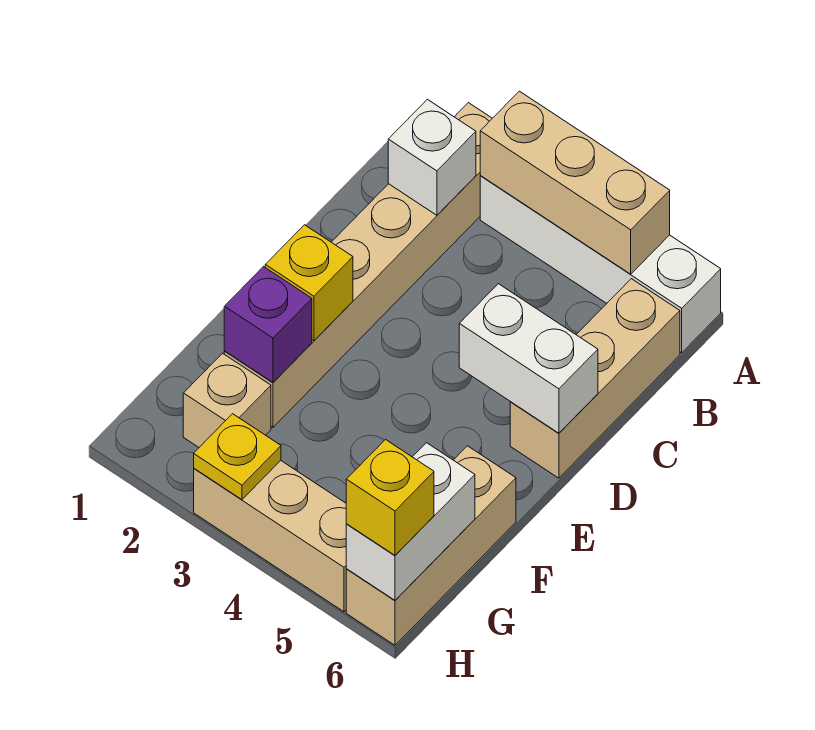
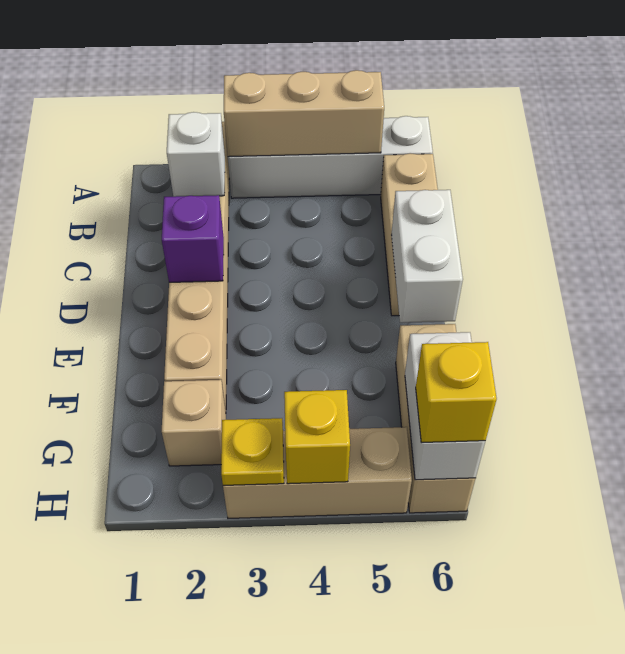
white 1x2 brick [459,284,598,433] -> white 1x2 brick turned to [391,190,463,323]
yellow 1x1 brick [265,225,353,341] -> yellow 1x1 brick moved to [284,390,350,484]
purple 1x1 brick [224,267,312,382] -> purple 1x1 brick moved to [162,195,224,282]

